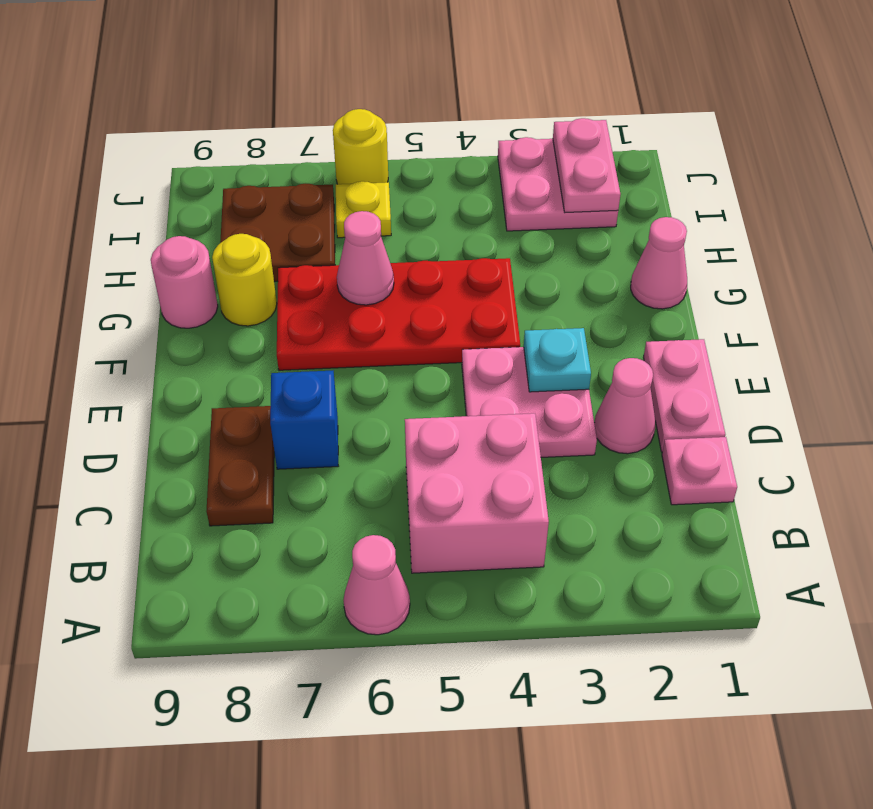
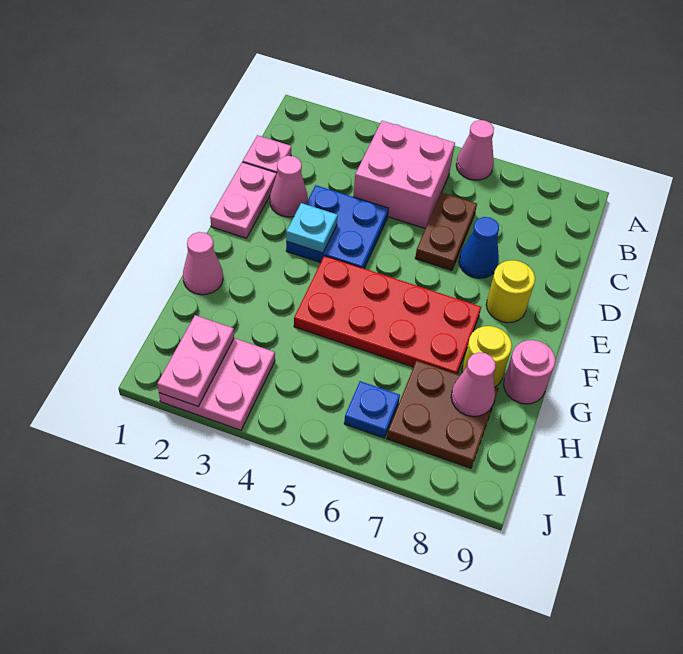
brown 1x2 plate [207,406,274,526] -> brown 1x2 plate moved to [415,192,477,270]
pink 2x2 plate [462,347,597,457] -> blue 2x2 plate [286,185,389,269]
blue 1x1 brick [270,371,338,469] -> blue 1x1 cone [459,217,499,278]
pink 1x1 cone [337,211,394,305] -> pink 1x1 cone moved to [451,352,495,416]
yellow 1x1 plate [336,181,391,238] -> blue 1x1 plate [344,381,400,438]
yellow 1x1 round brick [333,109,388,184] -> yellow 1x1 round brick moved to [486,260,535,323]

